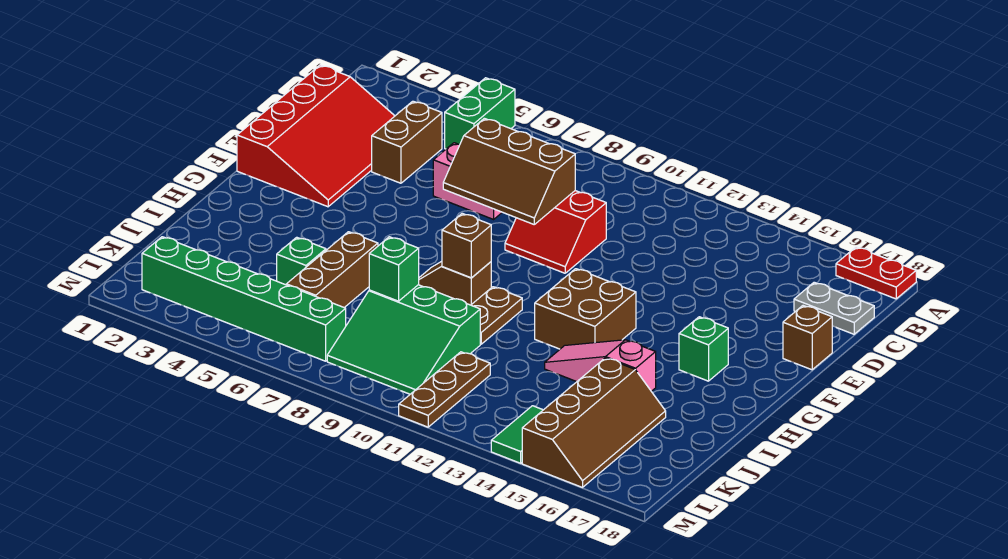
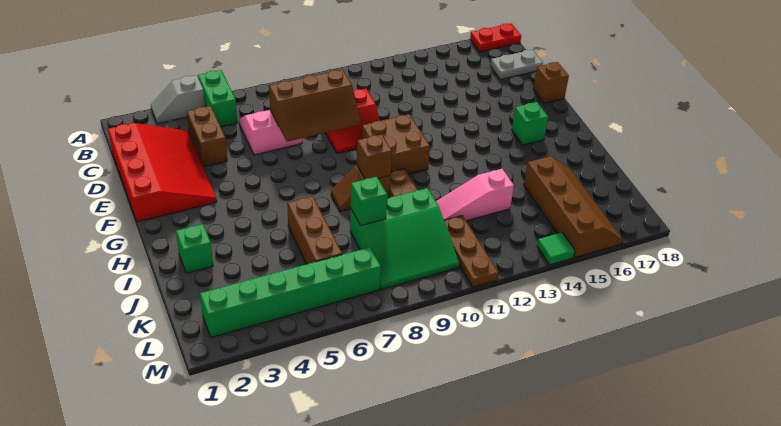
none -> grey 1x2 slope [151,75,205,124]
brown 2x2 brick [535,269,636,349] -> brown 2x2 brick moved to [362,114,430,174]
pink 1x3 slope [545,340,656,391] -> pink 1x3 slope moved to [436,169,514,221]
green 1x1 brick [277,237,326,285] -> green 1x1 brick moved to [176,224,213,273]
green 1x2 tile [491,406,543,463] -> green 1x1 tile [537,232,575,265]

